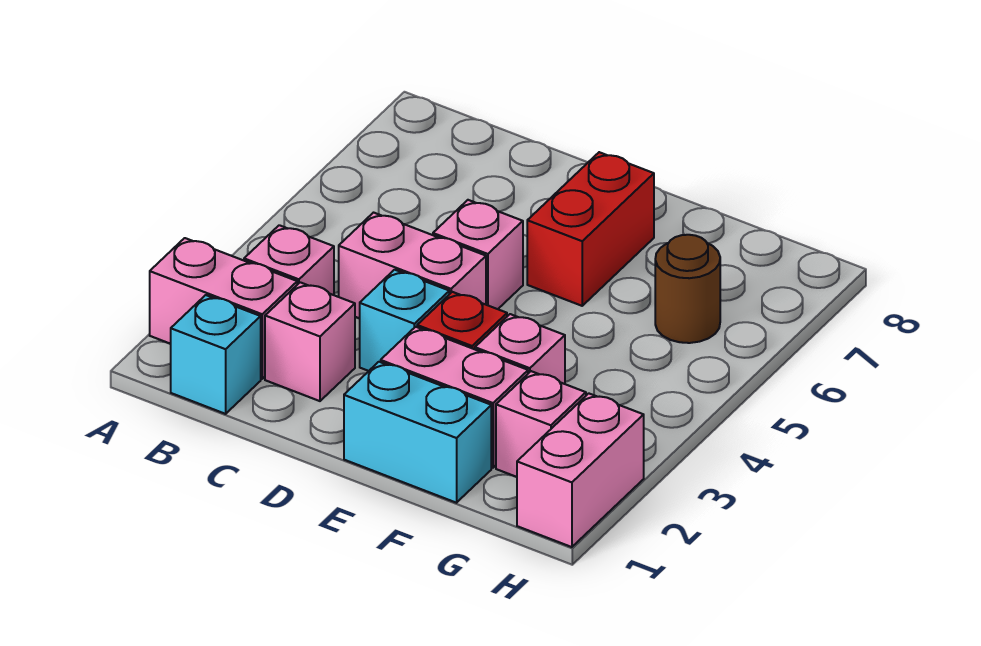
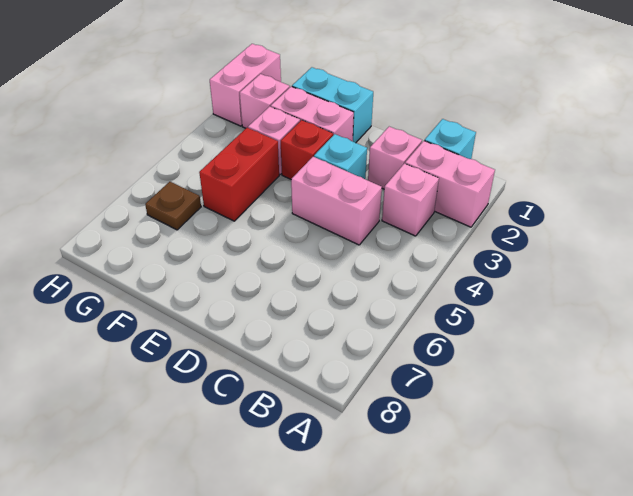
pink 1x1 brick [433,200,523,309] -> none
red 1x2 brick [527,152,654,306] -> red 1x2 brick moved to [199,128,279,221]
brown 1x1 round brick [655,235,720,343] -> brown 1x1 plate [145,182,201,230]

